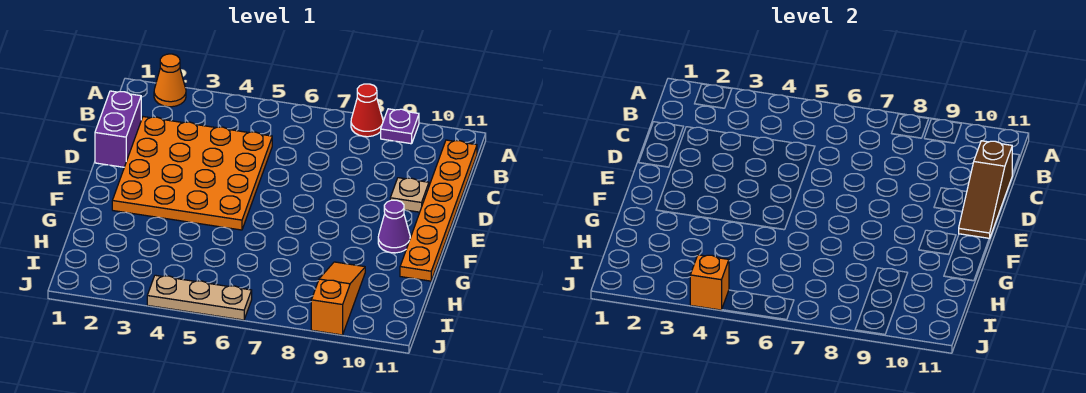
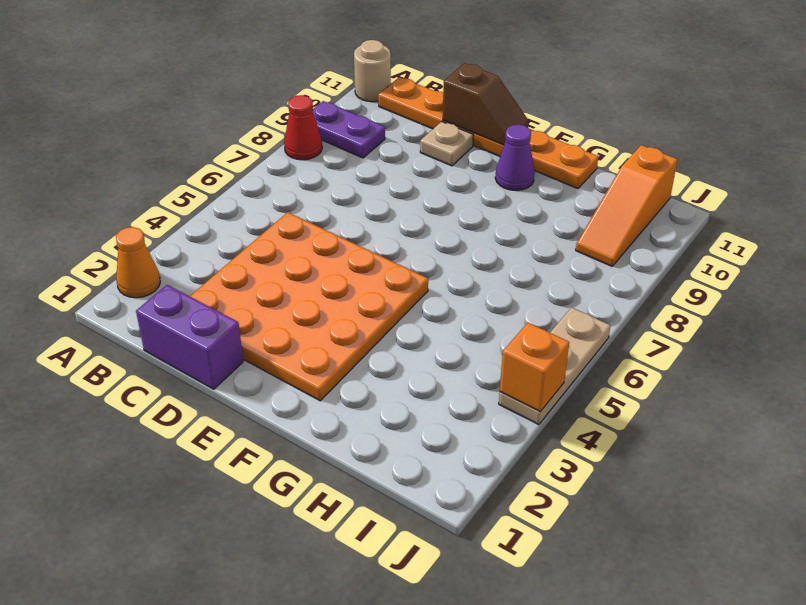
purple 1x1 plate [381,109,419,144] -> purple 1x2 plate [313,101,385,158]
none -> tan 1x1 round brick [354,40,391,102]
brown 1x3 slope [959,141,1012,238] -> brown 1x2 slope [443,63,529,145]
orange 1x3 slope [311,262,365,335] -> orange 1x3 slope turned to [576,145,678,266]

